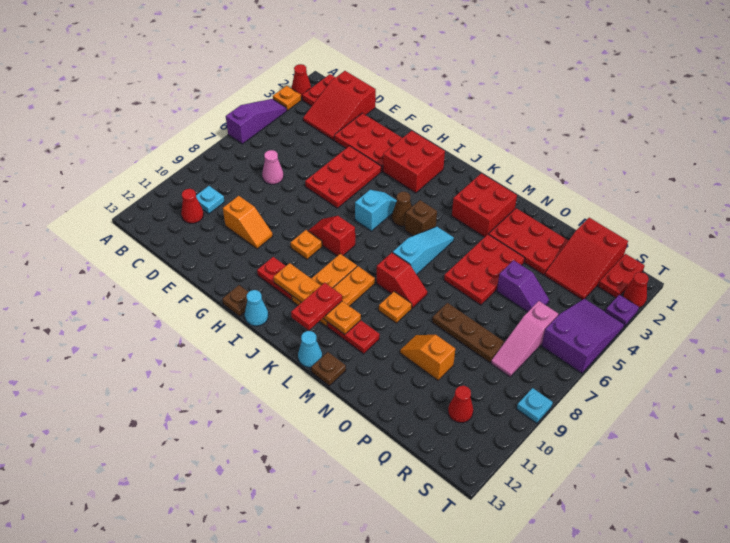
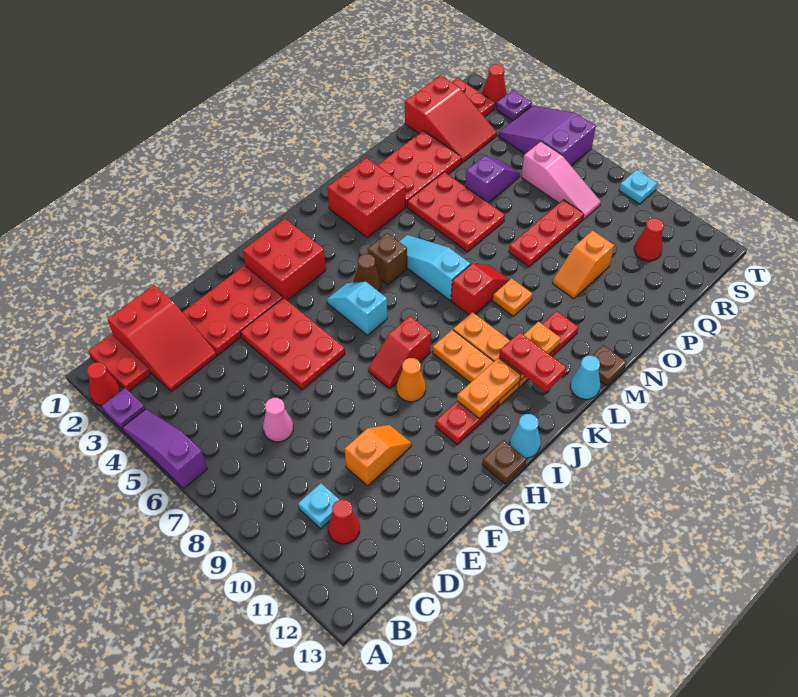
orange 1x1 plate [273,86,301,111] -> purple 1x1 plate [102,388,145,430]
orange 1x1 plate [291,230,322,259] -> orange 1x1 cone [397,358,426,402]
brown 1x3 plate [432,303,505,363] -> red 1x3 plate [509,200,584,267]

